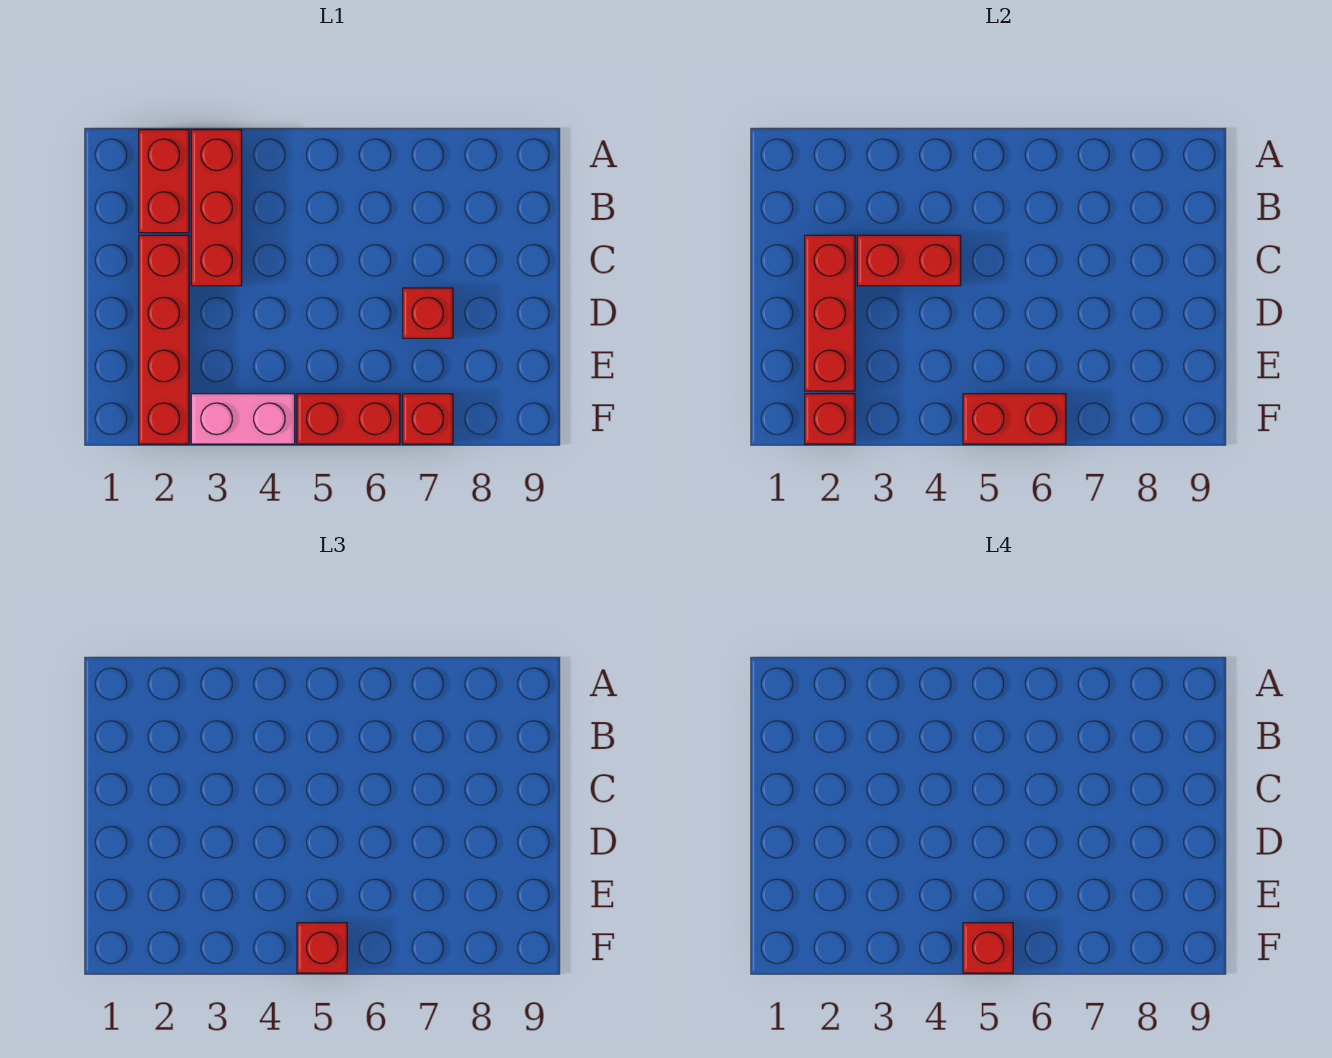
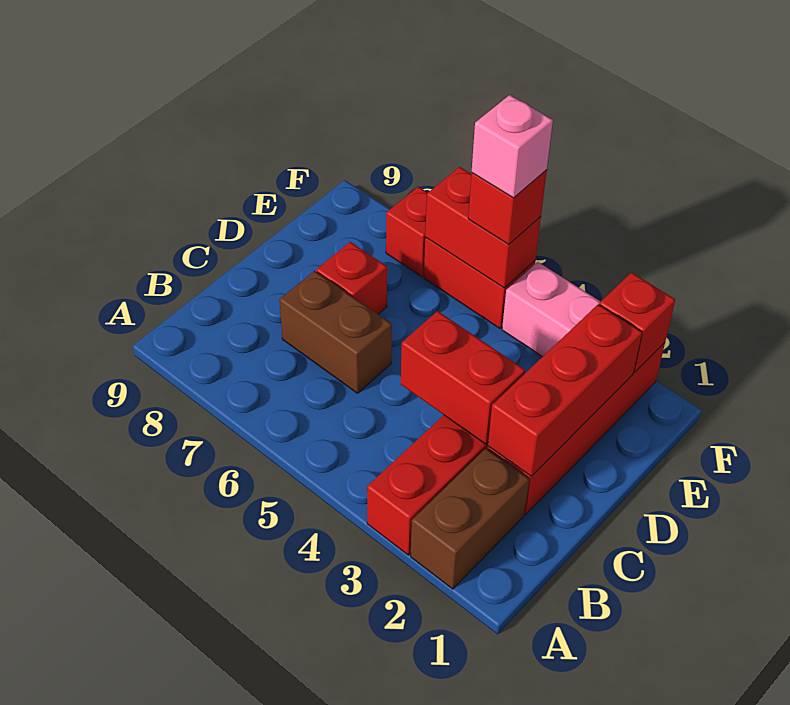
red 1x2 brick [139,130,189,233] -> brown 1x2 brick [411,448,529,589]
none -> brown 1x2 brick [279,271,392,393]
red 1x1 brick [963,923,1013,973] -> pink 1x1 brick [472,95,553,198]

